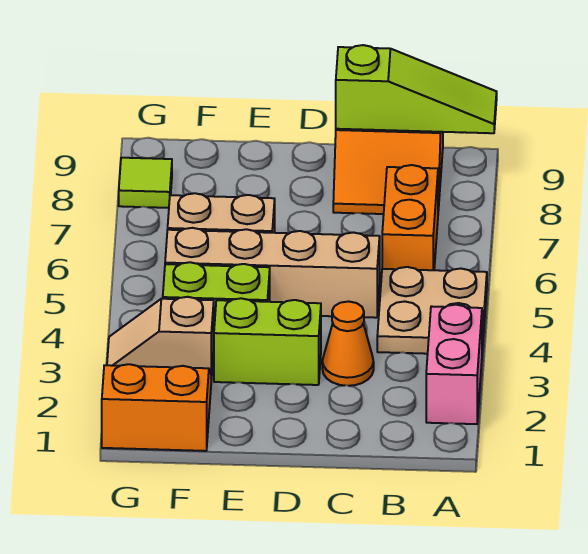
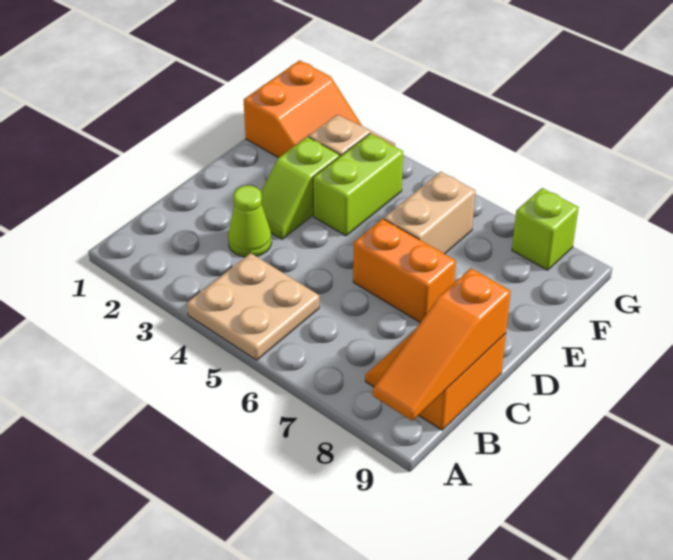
pink 1x2 brick [426,305,482,424] -> none
lime 1x3 slope [336,45,497,133] -> orange 1x3 slope [373,268,511,421]
orange 1x2 brick [382,165,438,270] -> orange 1x2 brick moved to [353,219,456,322]
orange 1x1 cone [322,301,374,386] -> lime 1x1 cone [228,186,272,257]
tan 1x4 brick [165,228,380,318] -> none
lime 1x2 brick [214,298,321,385] -> lime 1x2 slope [261,137,340,239]
lime 1x1 tile [119,158,172,208] -> lime 1x1 brick [512,188,579,270]

